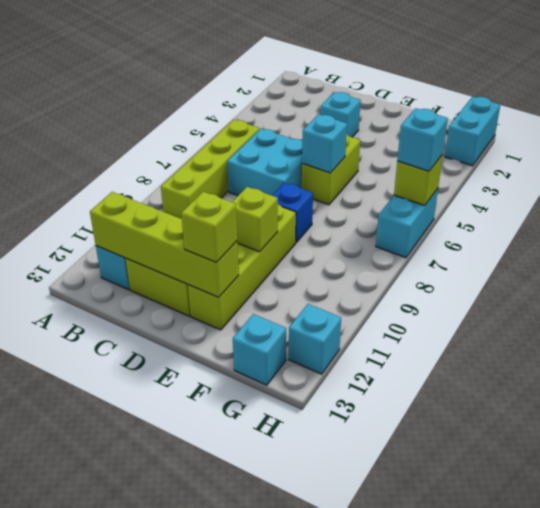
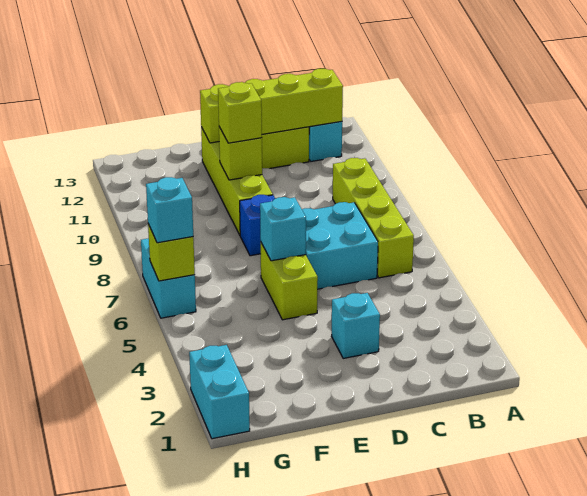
lime 1x1 brick [181,192,237,263] -> lime 1x1 brick moved to [218,82,262,143]
cyan 1x1 brick [233,314,286,385] -> none
cyan 1x1 brick [289,304,341,374] -> none

